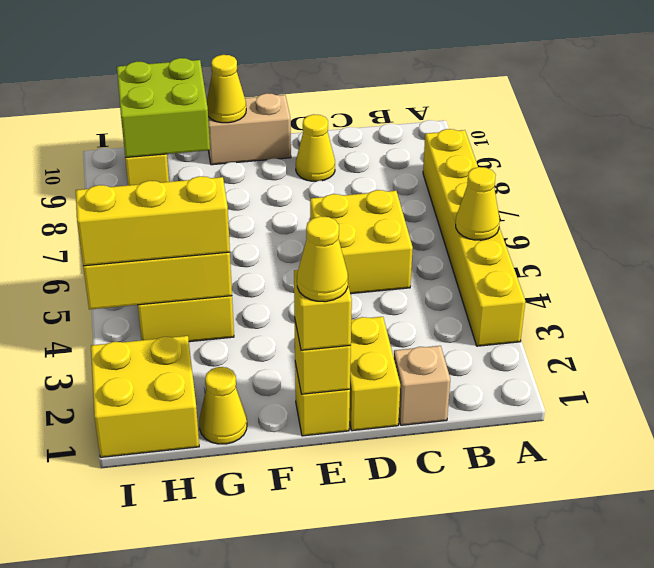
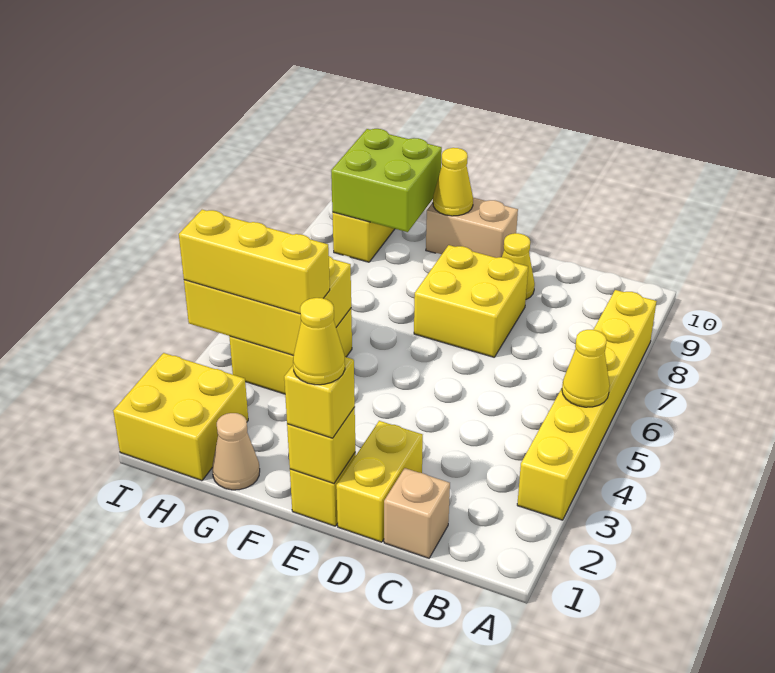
yellow 2x2 brick [310,190,413,294] -> yellow 2x2 brick moved to [414,245,528,357]
yellow 1x1 cone [199,367,247,444] -> tan 1x1 cone [212,413,260,490]

